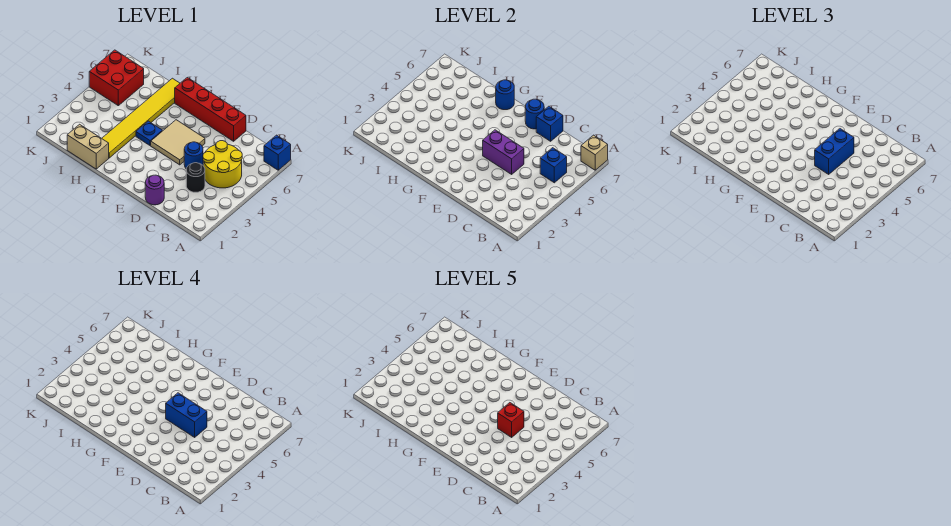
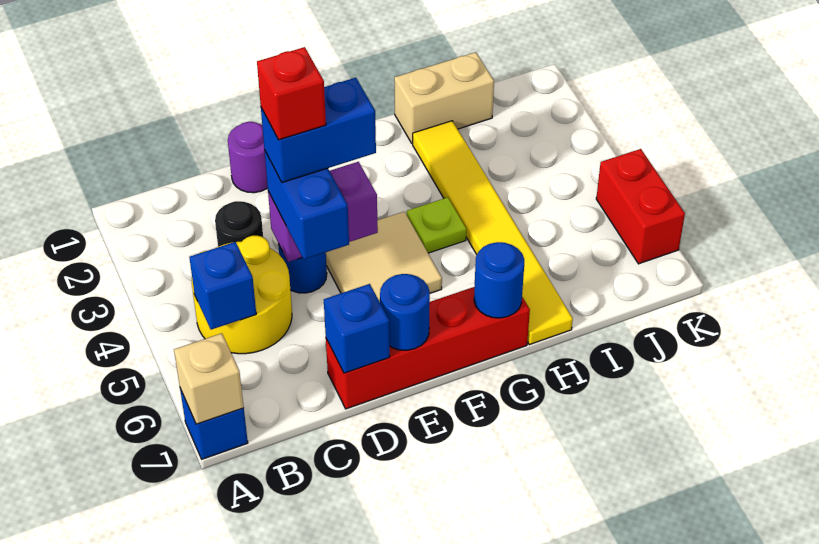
blue 1x1 plate [136,121,162,145] -> lime 1x1 plate [407,197,466,253]
red 2x2 brick [89,50,144,106] -> red 1x2 brick [596,149,685,264]

